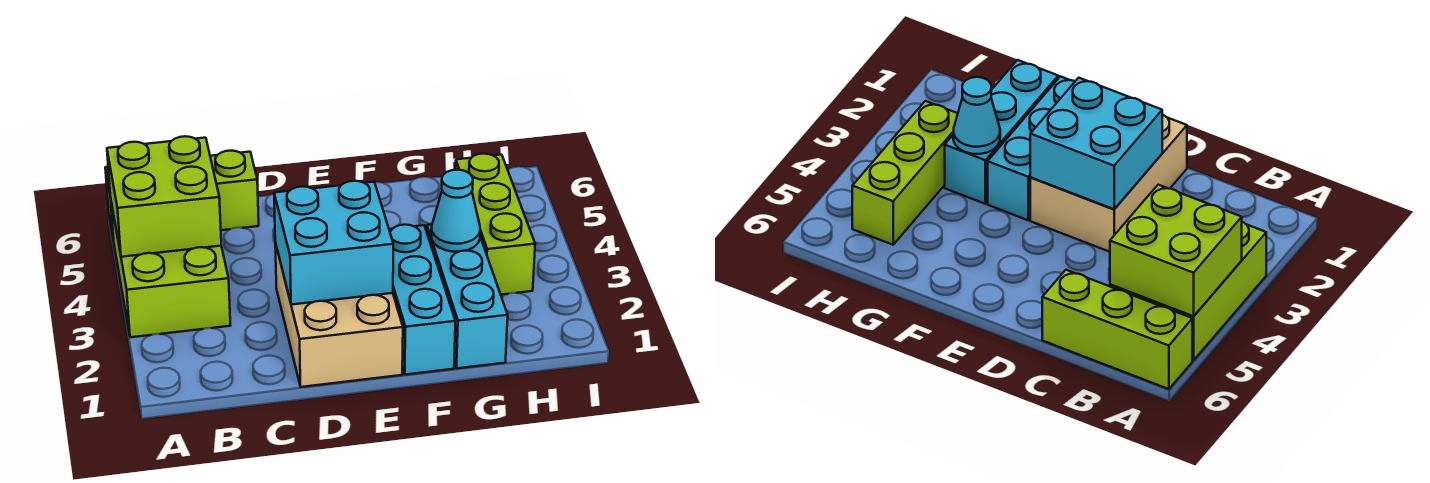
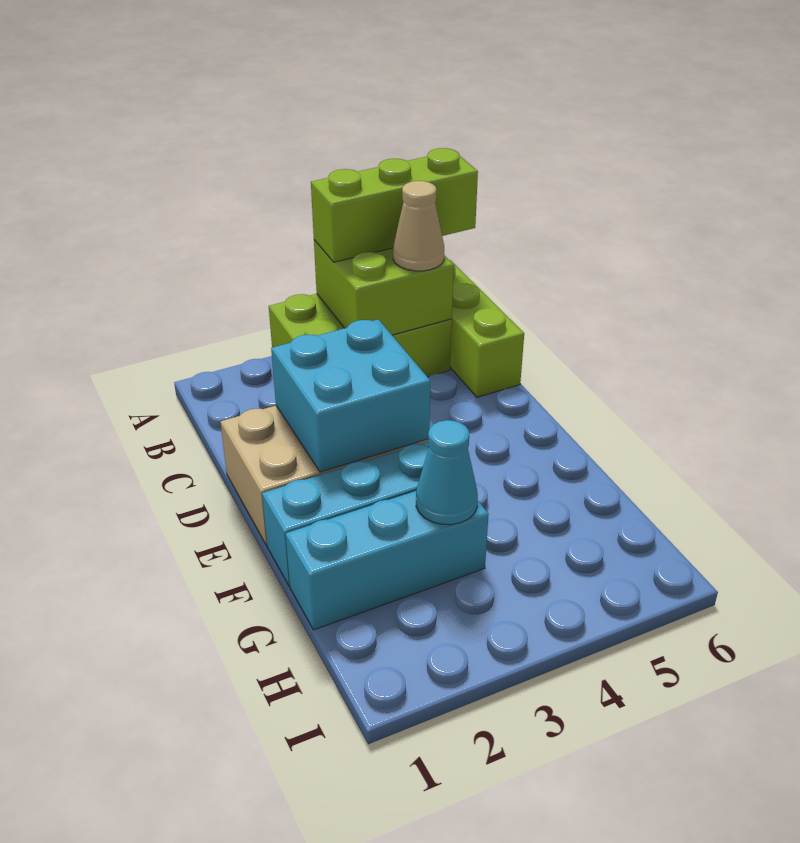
none -> tan 1x1 cone [393,181,444,271]
lime 1x3 brick [456,154,535,295] -> lime 1x3 brick moved to [311,148,478,262]

